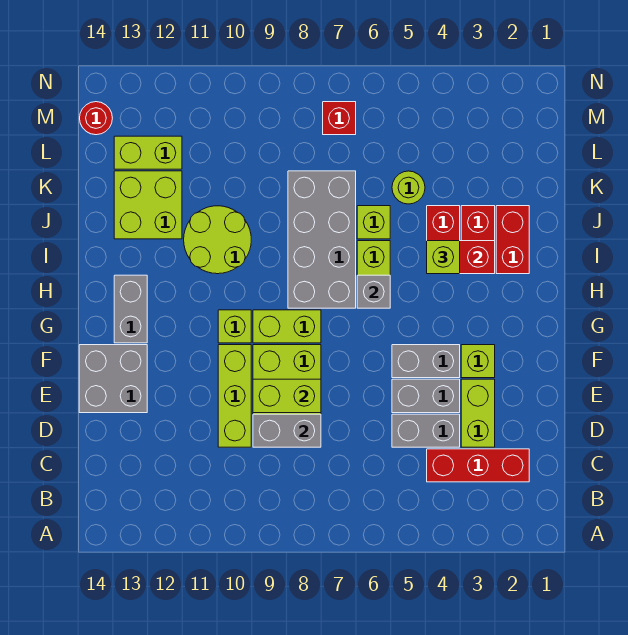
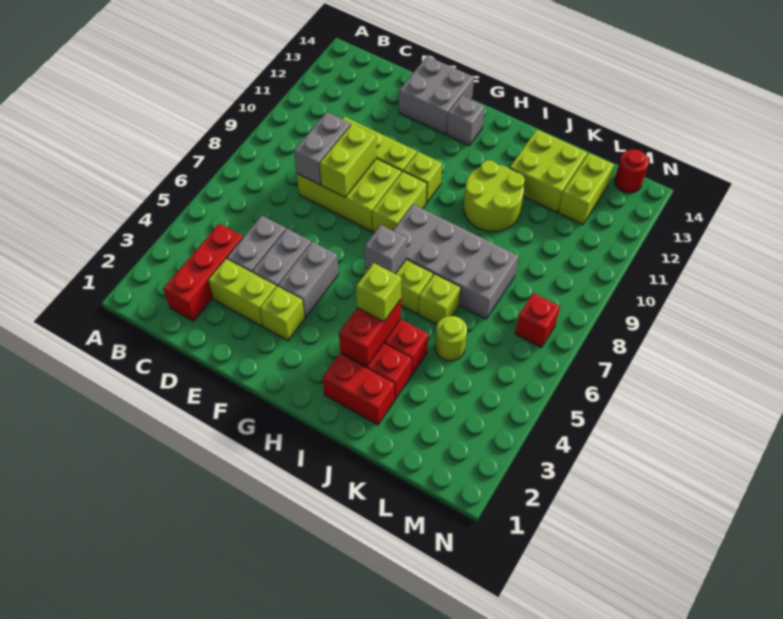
grey 1x2 brick [114,275,147,343] -> grey 1x1 brick [446,95,485,146]

